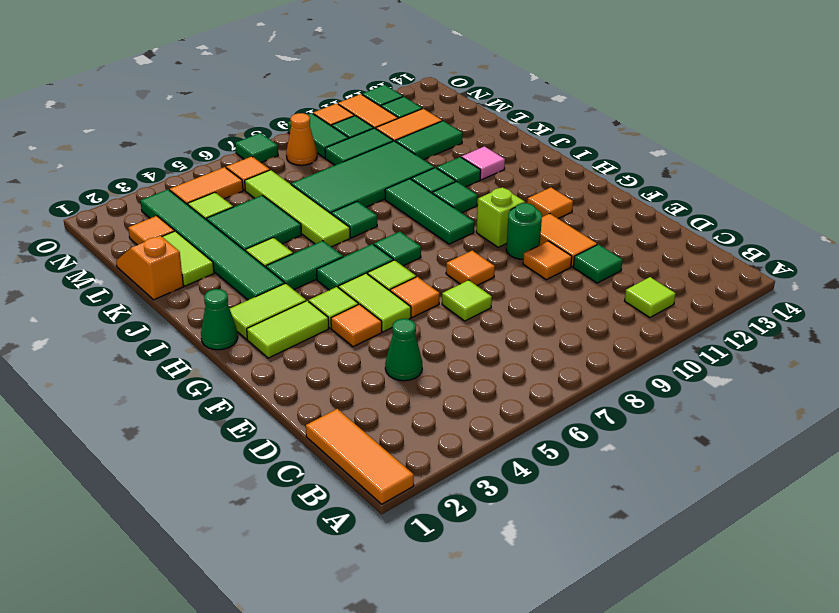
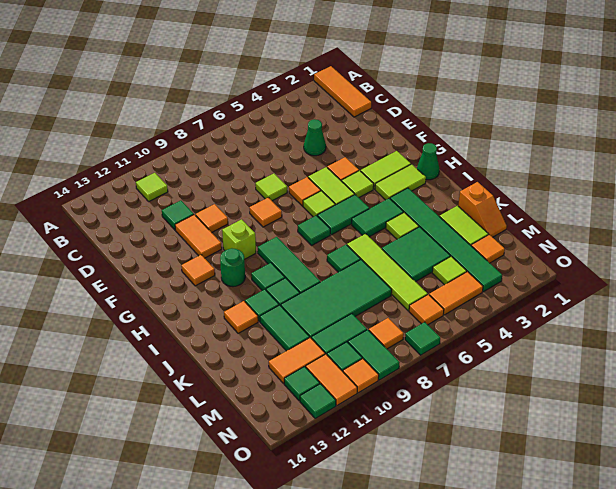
green 1x1 round brick [506,203,542,259] -> green 1x1 round brick moved to [220,248,245,287]
pink 1x1 tile [461,146,505,180] -> orange 1x1 tile [224,301,258,333]
green 1x2 tile [396,121,463,160] -> green 1x2 tile turned to [260,305,310,351]
orange 1x1 cone [286,113,317,165] -> orange 1x1 tile [369,318,404,349]

